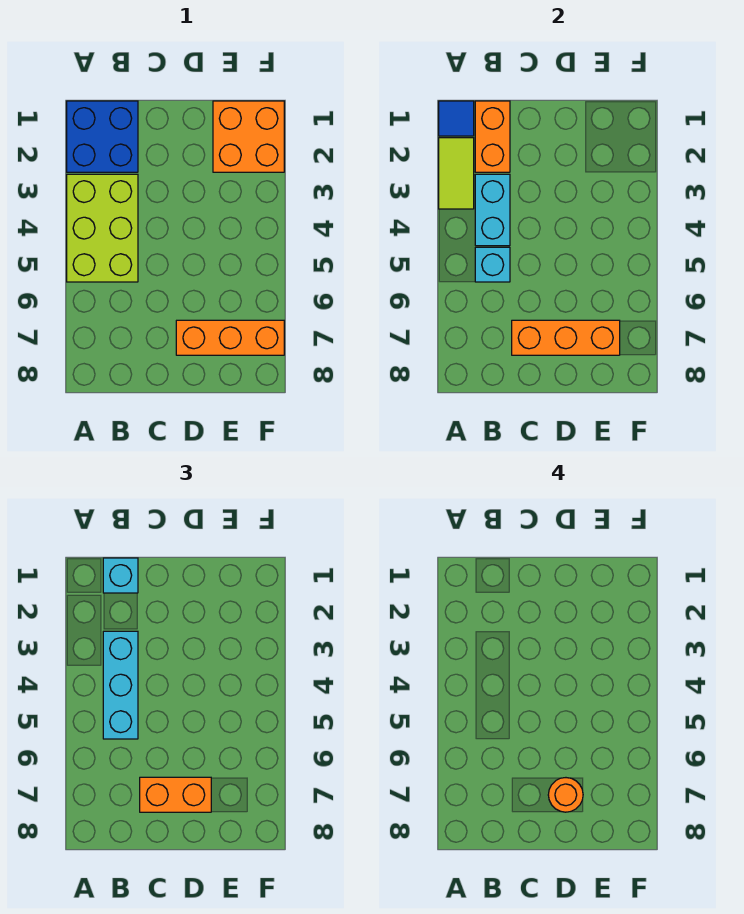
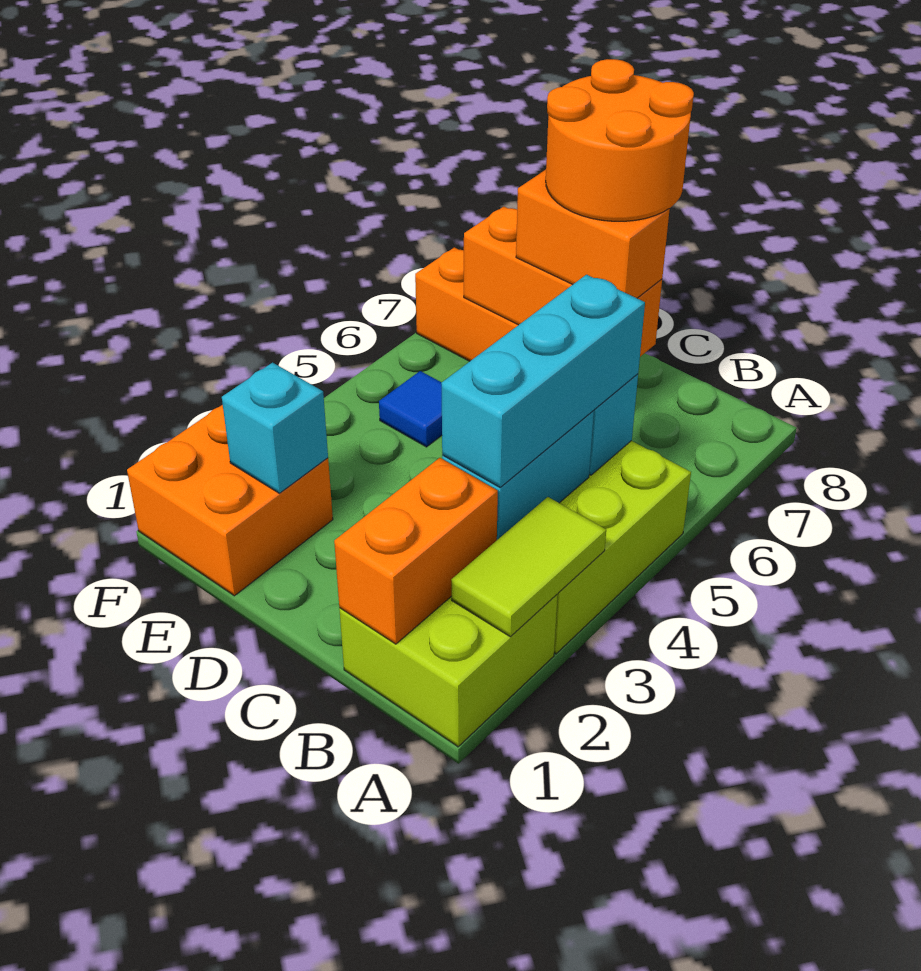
blue 2x2 brick [67,101,138,172] -> lime 2x2 brick [339,595,558,747]
blue 1x1 tile [439,101,474,136] -> blue 1x1 tile moved to [379,371,442,447]
cyan 1x1 brick [103,558,138,593] -> cyan 1x1 brick moved to [222,363,328,493]
orange 1x1 round brick [548,778,583,812] -> orange 2x2 round brick [546,59,694,221]

